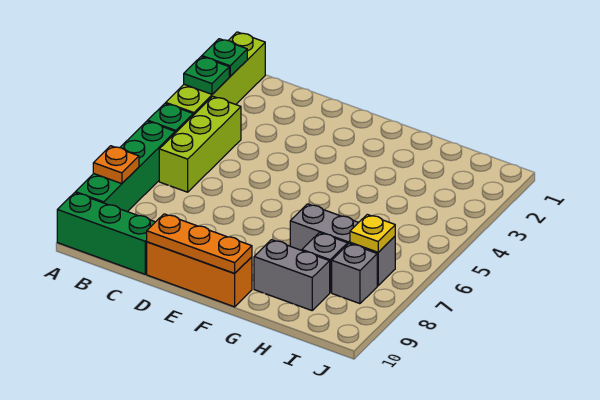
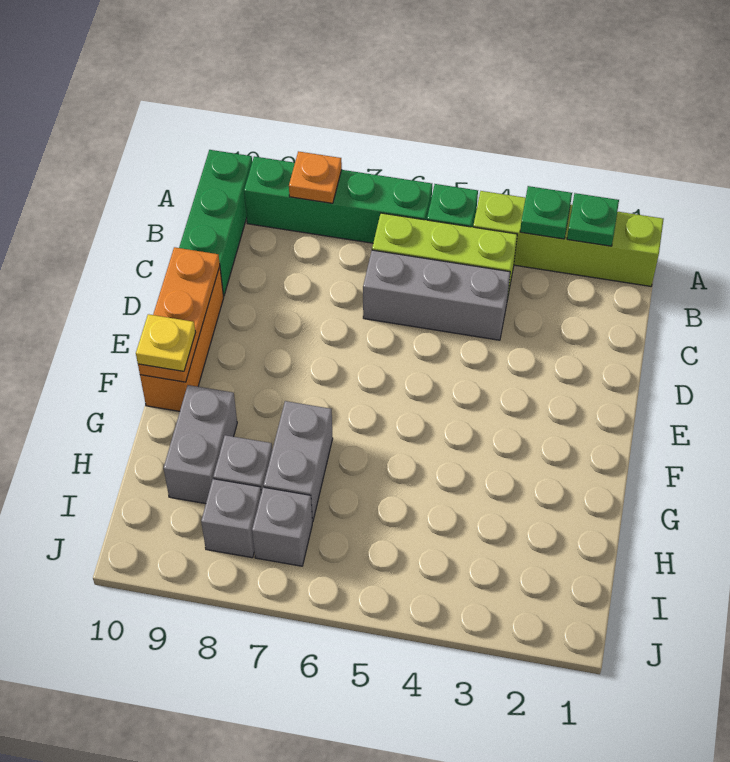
none -> grey 1x3 brick [363,250,510,340]
yellow 1x1 plate [350,214,395,252] -> yellow 1x1 plate moved to [136,314,196,371]

